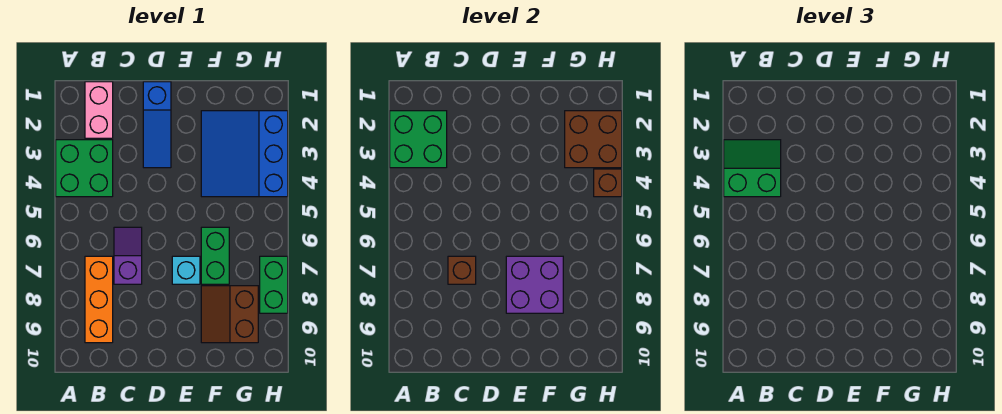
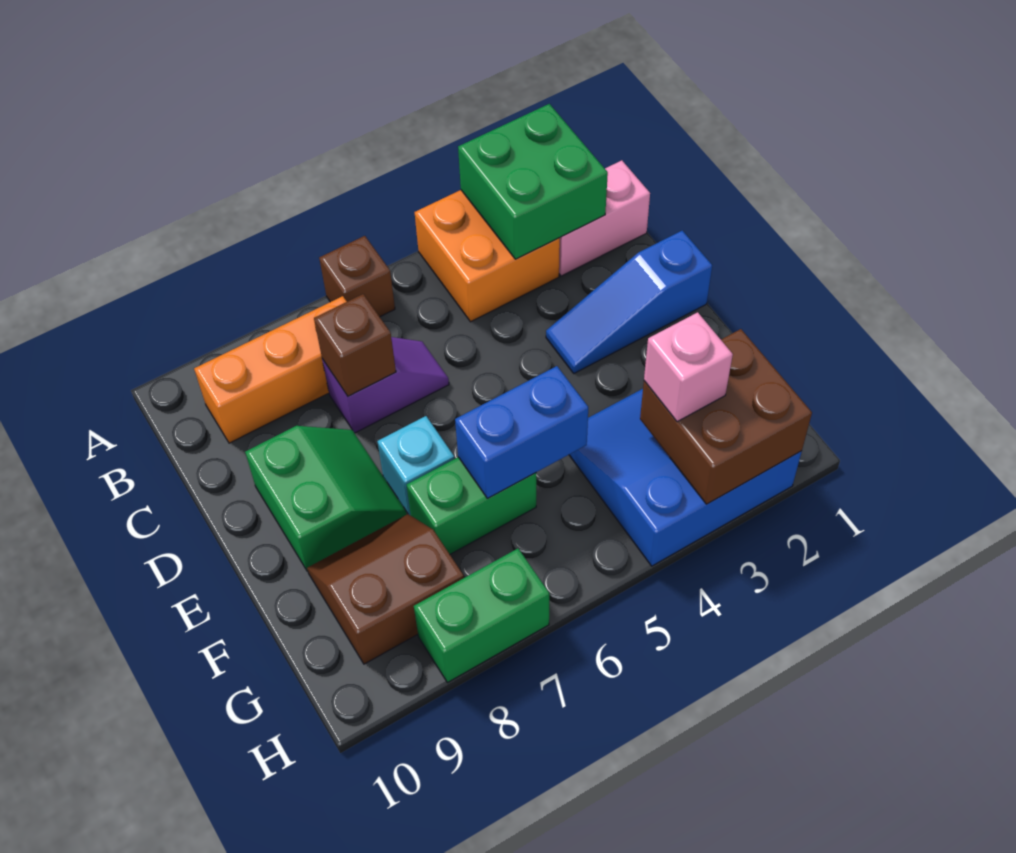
green 2x2 brick [56,140,113,197] -> orange 2x2 brick [415,190,560,322]
green 2x2 slope [724,140,781,197] -> green 2x2 slope moved to [245,426,407,571]
purple 2x2 brick [506,256,563,313] -> none
none -> blue 1x2 brick [455,366,588,498]
none -> pink 1x1 brick [644,312,733,422]
brown 1x1 brick [594,169,622,197] -> brown 1x1 brick moved to [319,236,395,317]

